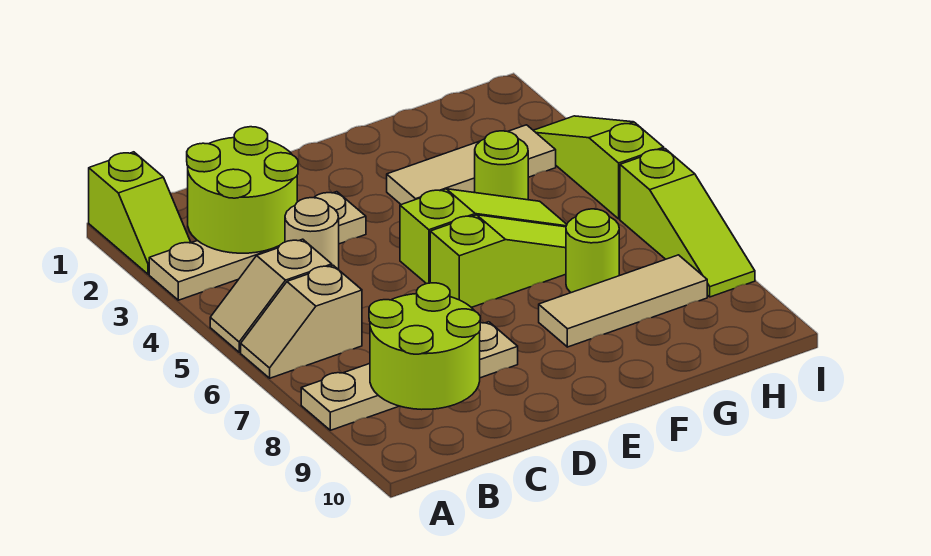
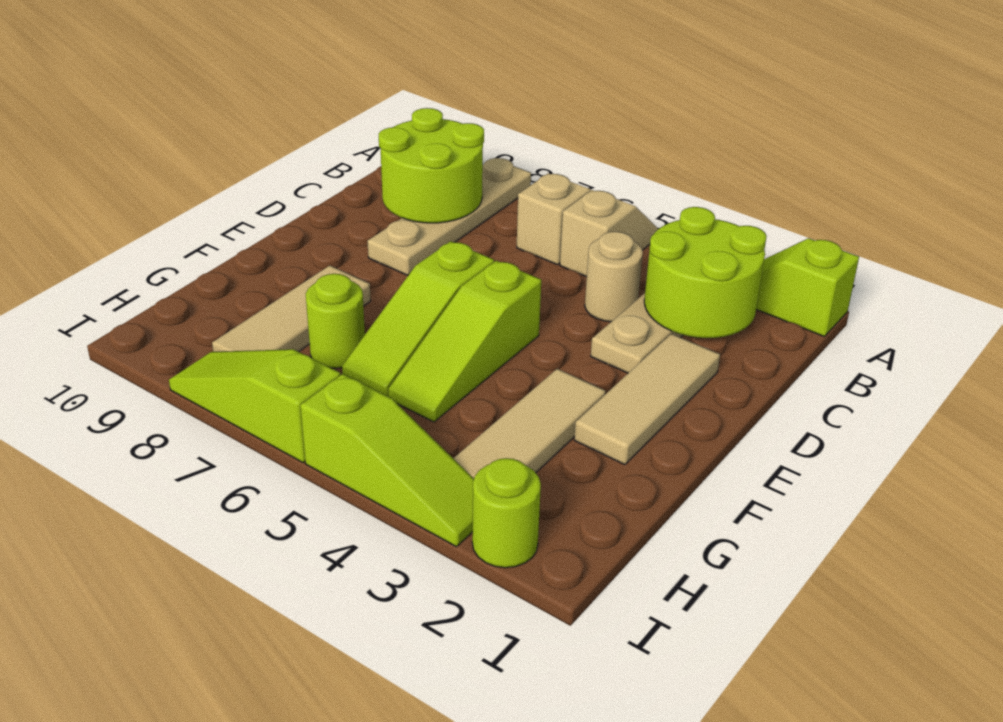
none -> tan 1x3 tile [574,334,720,465]
lime 1x1 round brick [475,131,528,200] -> lime 1x1 round brick moved to [472,458,541,568]

